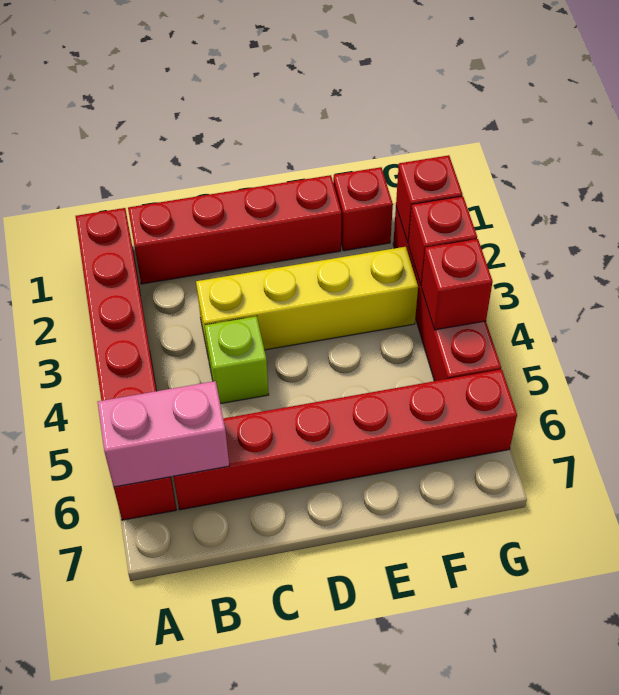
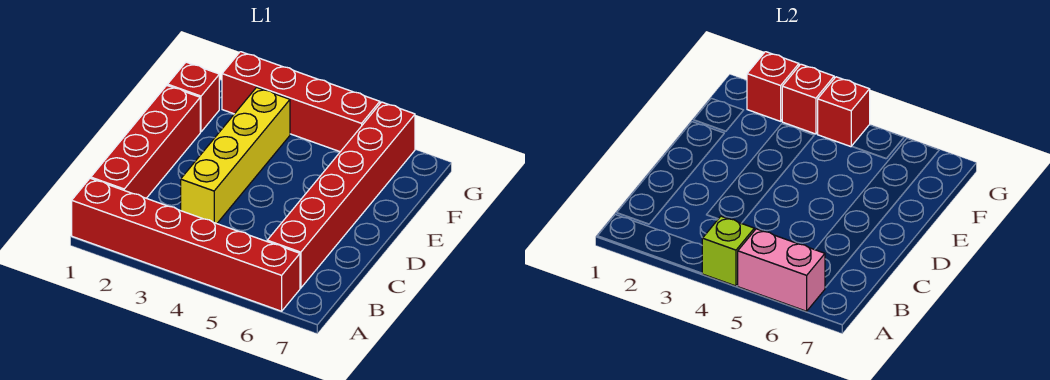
pink 1x2 brick [98,381,229,487] -> pink 1x2 brick turned to [738,229,825,311]
lime 1x1 brick [205,316,269,404] -> lime 1x1 brick moved to [702,216,754,286]

